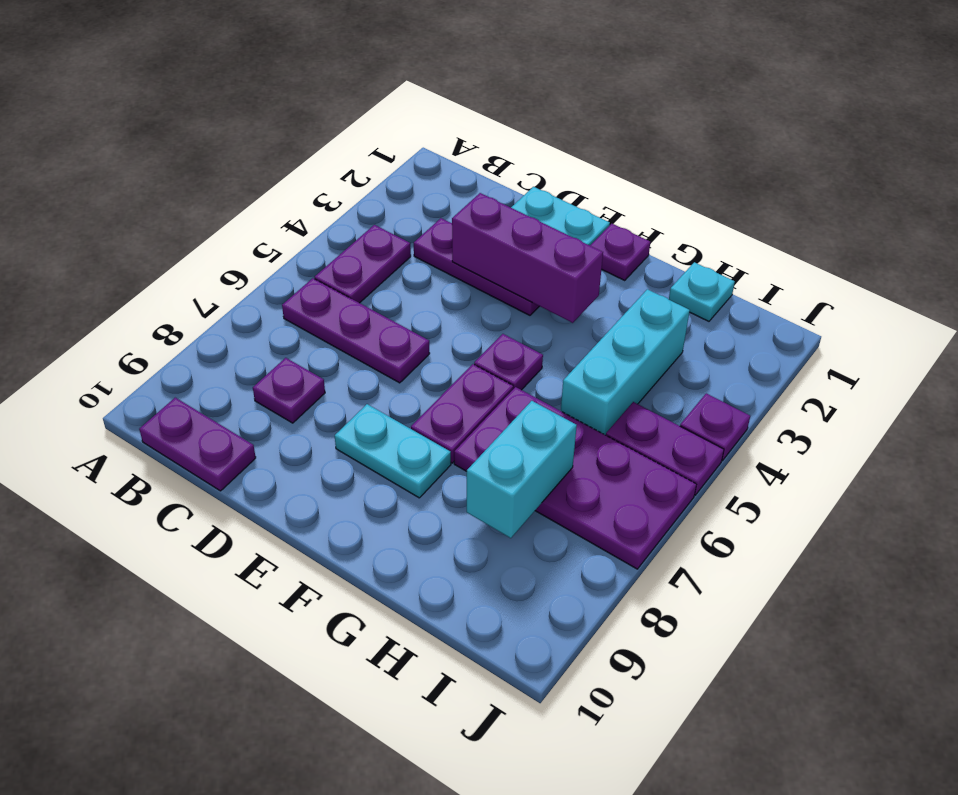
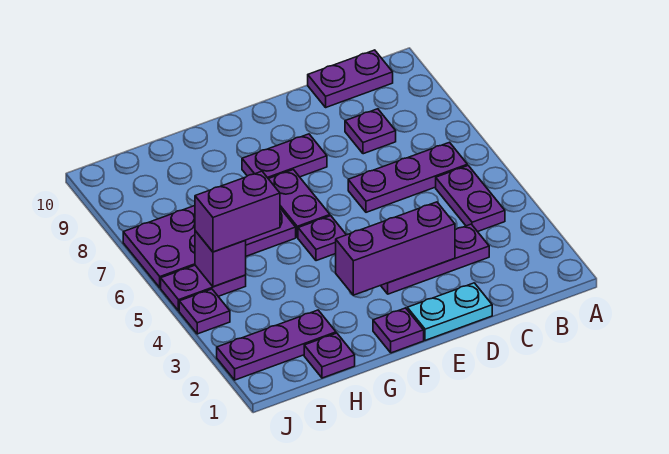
cyan 1x2 plate [335,404,451,498] -> purple 1x2 plate [242,134,327,179]
cyan 1x1 plate [669,262,735,321] -> purple 1x1 plate [304,333,355,378]
none -> purple 1x3 plate [217,310,336,380]
cyan 1x3 brick [561,289,690,435] -> none
none -> purple 1x2 brick [195,171,280,252]
cyan 1x2 brick [467,401,577,538] -> none
none -> purple 1x1 brick [195,231,246,287]

